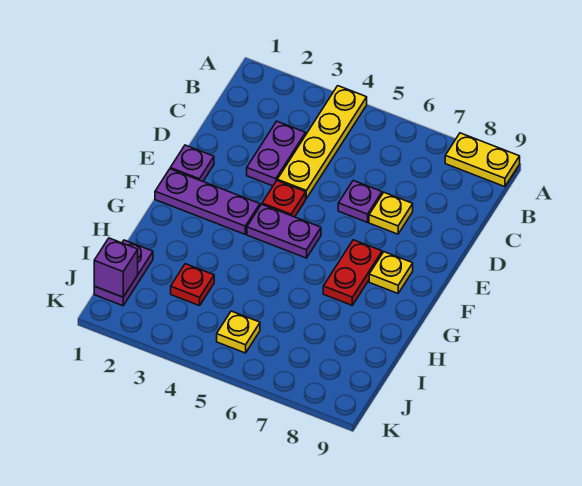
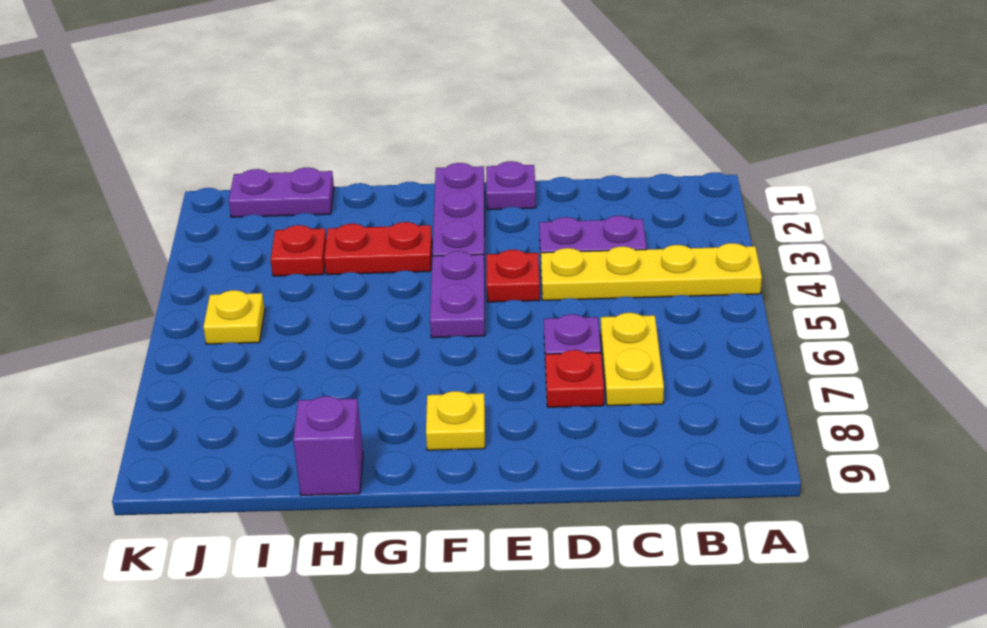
yellow 1x2 plate [445,133,520,187] -> yellow 1x2 plate moved to [601,313,664,406]
yellow 1x1 plate [369,193,413,234] -> red 1x1 plate [545,350,604,407]
red 1x2 plate [323,240,382,305] -> red 1x2 plate moved to [324,222,432,275]
purple 1x1 brick [94,238,138,297] -> purple 1x1 brick moved to [293,396,363,495]

